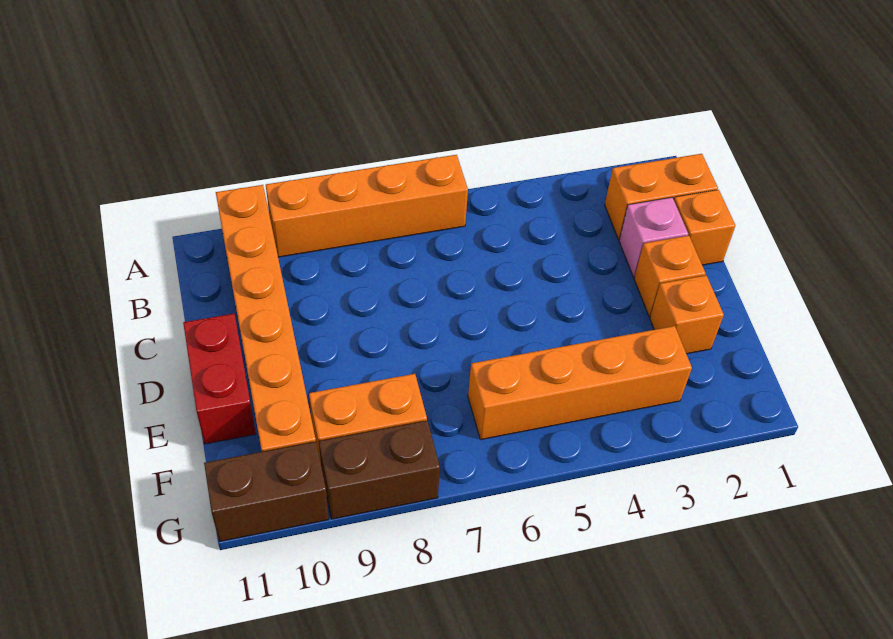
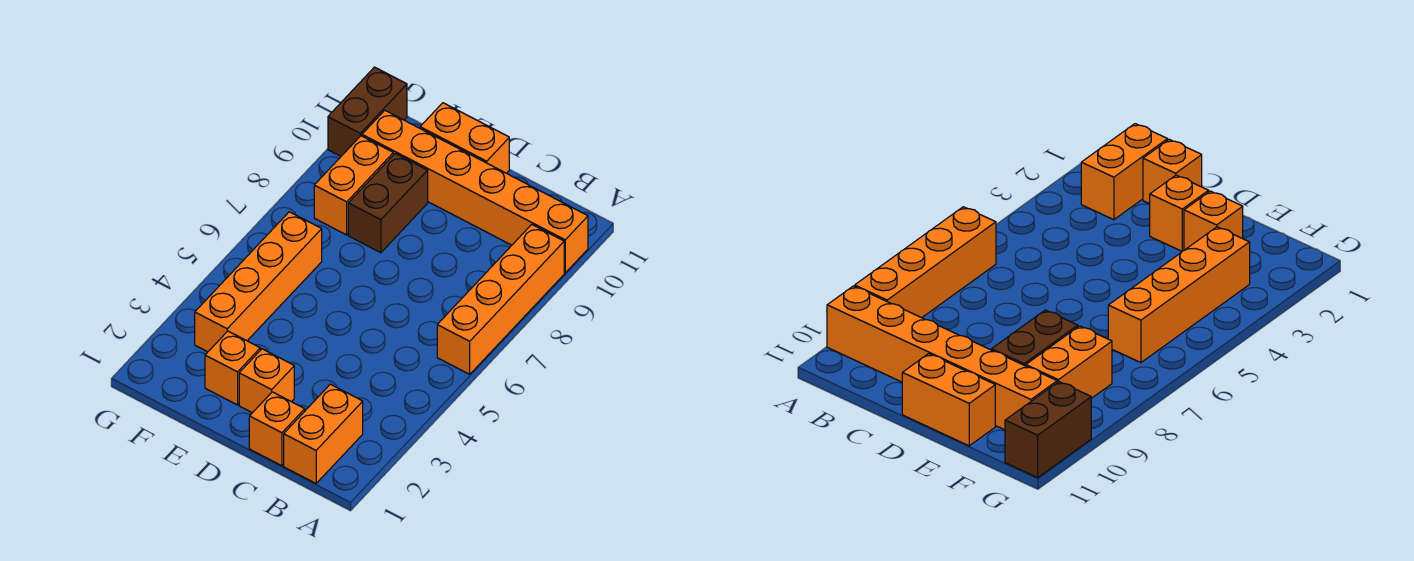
pink 1x1 brick [619,198,688,277] -> none
red 1x2 brick [183,314,256,444] -> orange 1x2 brick [420,103,509,173]
brown 1x2 brick [319,421,440,519] -> brown 1x2 brick moved to [348,154,428,253]

